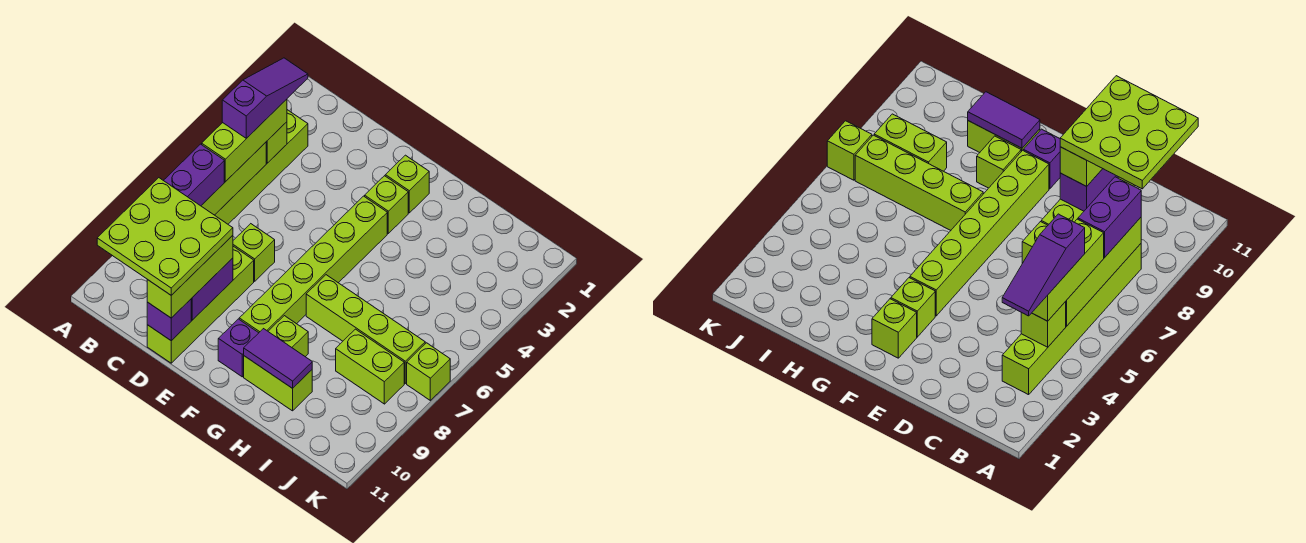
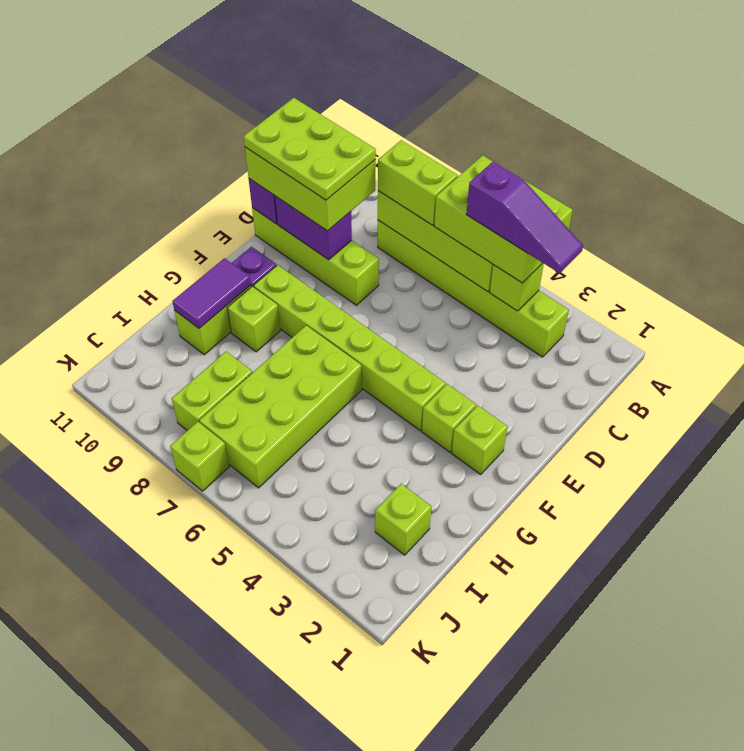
lime 1x3 brick [202,99,287,182] -> lime 2x3 brick [434,155,573,283]
purple 1x2 brick [163,144,224,206] -> lime 1x2 brick [378,140,458,225]
lime 3x3 plate [97,178,233,295] -> lime 2x3 plate [243,98,376,200]
lime 1x1 brick [233,224,275,281] -> lime 1x1 brick moved to [375,484,431,555]
lime 1x3 brick [147,235,233,318] -> lime 2x3 brick [245,147,376,231]
lime 1x4 brick [306,275,425,383] -> lime 2x4 brick [199,325,362,488]

